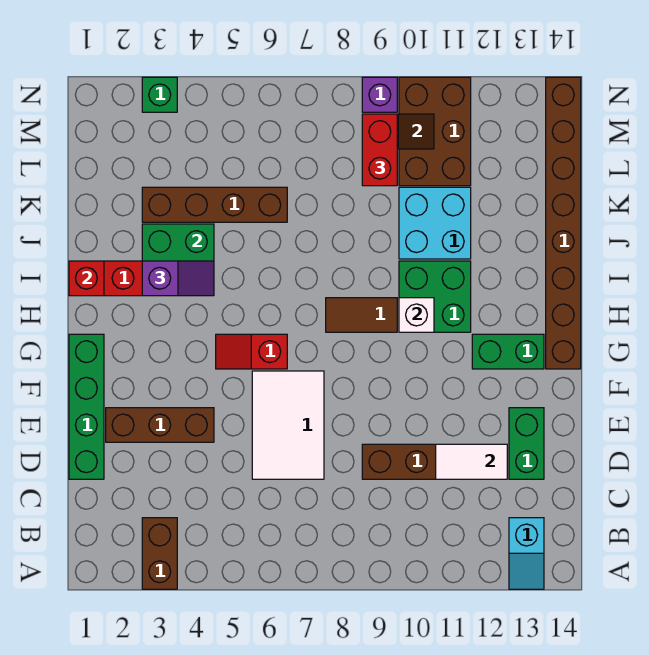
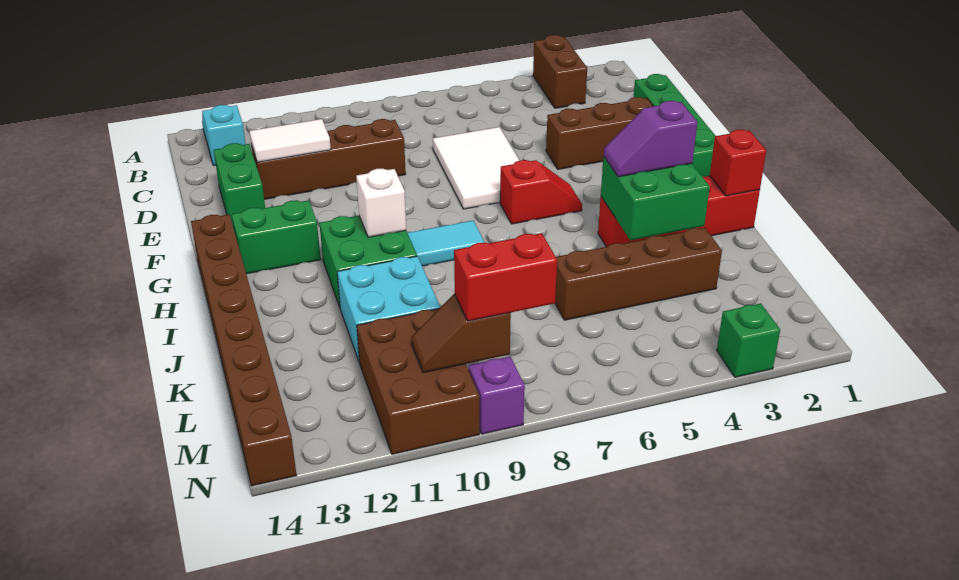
brown 1x2 tile [326,298,397,332] -> cyan 1x2 tile [407,221,485,266]
red 1x2 brick [362,114,397,186] -> red 1x2 brick turned to [454,233,557,321]

